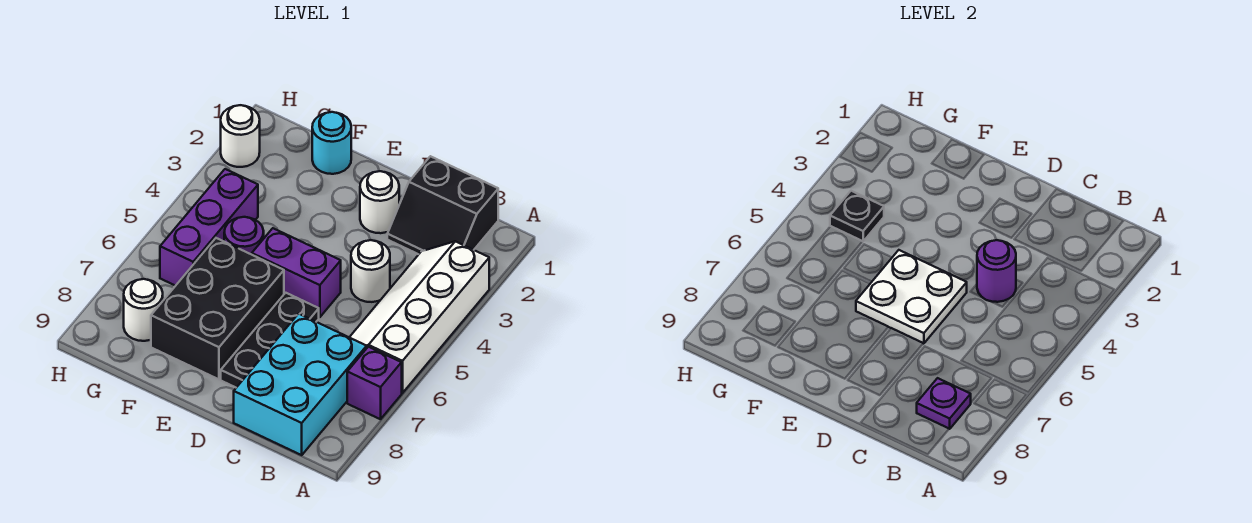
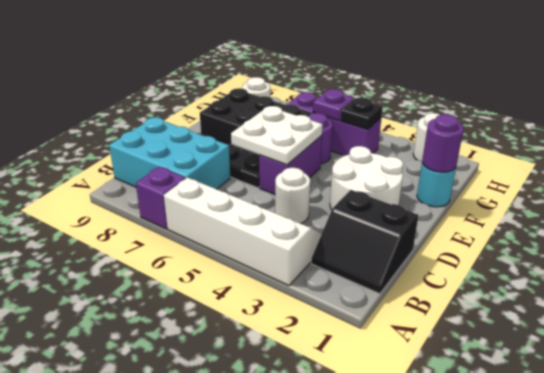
black 2x2 slope [387,156,498,254] -> black 2x2 slope turned to [311,190,419,294]
purple 1x1 plate [917,378,971,429] -> purple 1x1 plate moved to [313,89,354,121]
purple 1x1 round brick [977,240,1016,302] -> purple 1x1 round brick moved to [422,114,464,172]
white 1x1 round brick [360,171,399,233] -> white 2x2 round brick [330,146,403,210]

